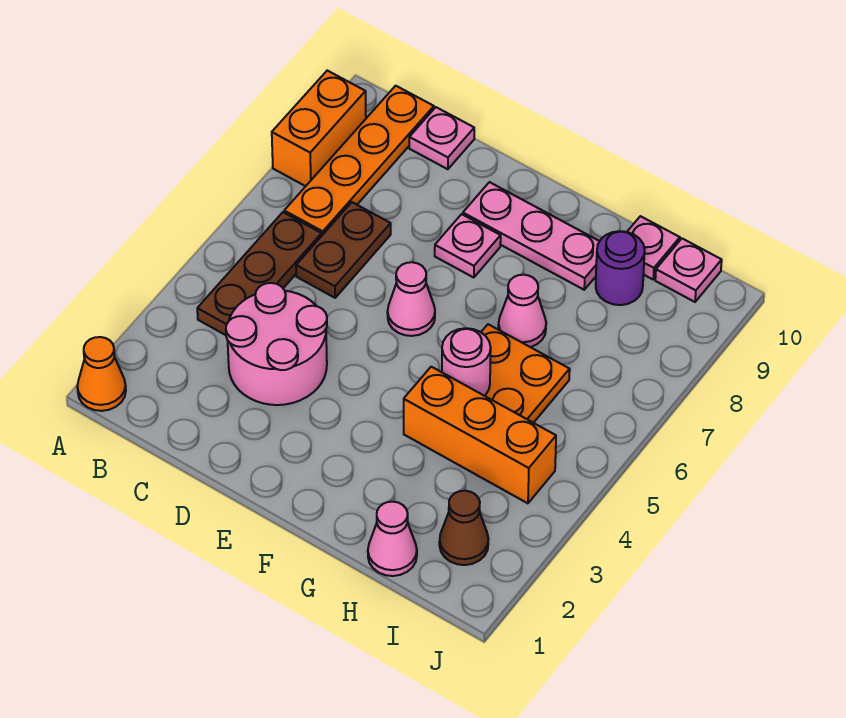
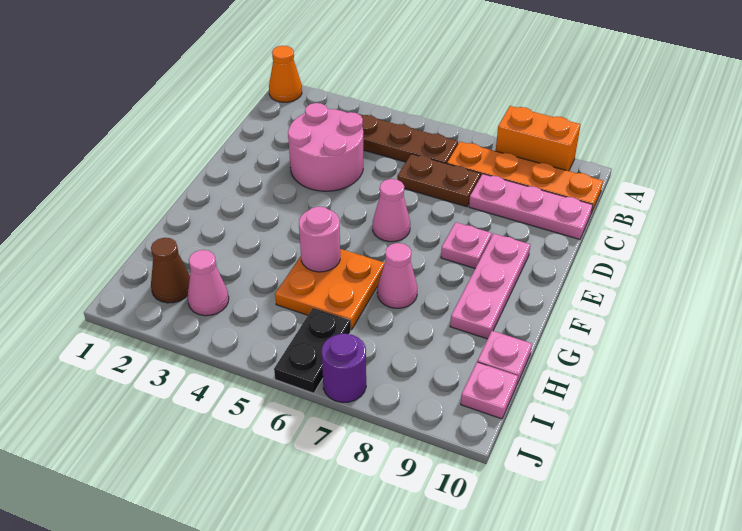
pink 1x1 plate [409,107,474,169] -> pink 1x3 plate [469,174,593,239]
orange 1x3 brick [404,367,556,503] -> none
pink 1x1 cone [368,502,417,576] -> pink 1x1 cone moved to [187,250,229,316]
purple 1x1 round brick [596,231,645,305] -> purple 1x1 round brick moved to [322,334,366,403]
none -> black 1x2 plate [274,308,351,393]

